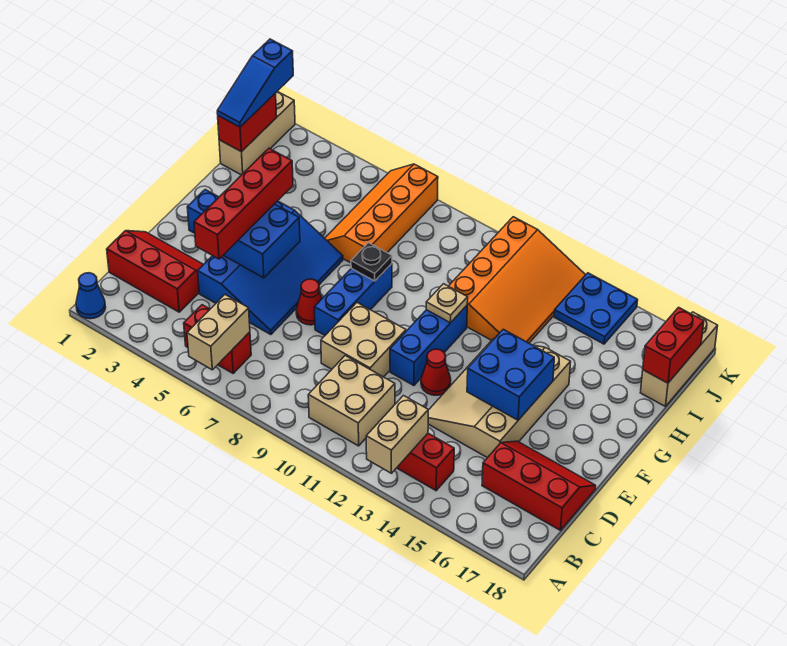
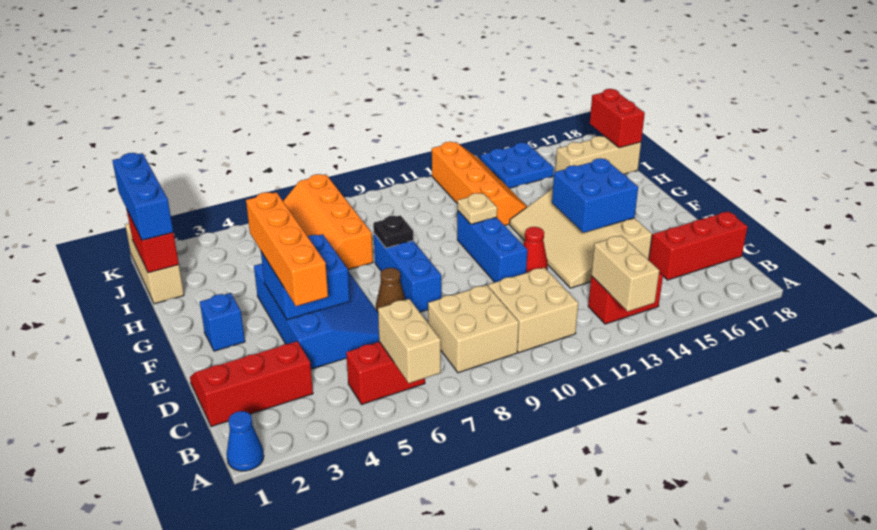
red 1x4 brick [194,148,293,259] -> orange 1x4 brick [246,192,328,306]
tan 2x2 brick [321,303,406,377] -> tan 2x2 brick moved to [428,285,519,373]
red 1x1 cone [296,279,322,325] -> brown 1x1 cone [376,268,406,312]
orange 3x4 slope [449,217,585,343] -> orange 2x4 slope [432,142,528,226]
blue 1x3 slope [217,39,293,127] -> blue 1x3 brick [112,153,173,240]
tan 1x3 brick [640,312,718,407] -> tan 1x3 brick turned to [555,136,641,174]

